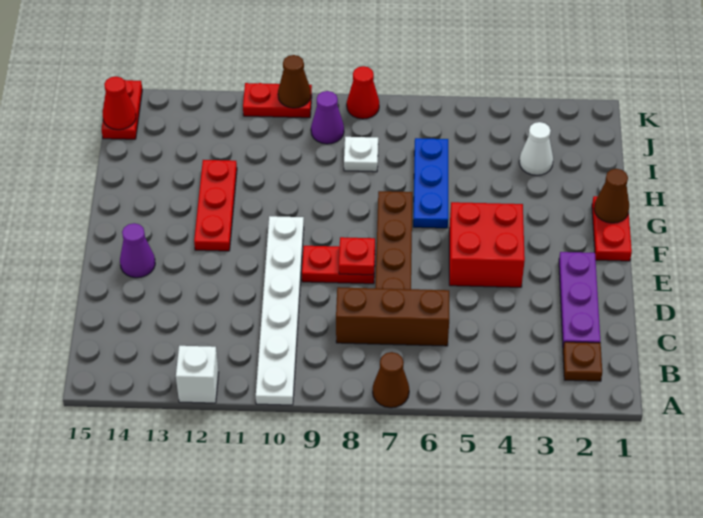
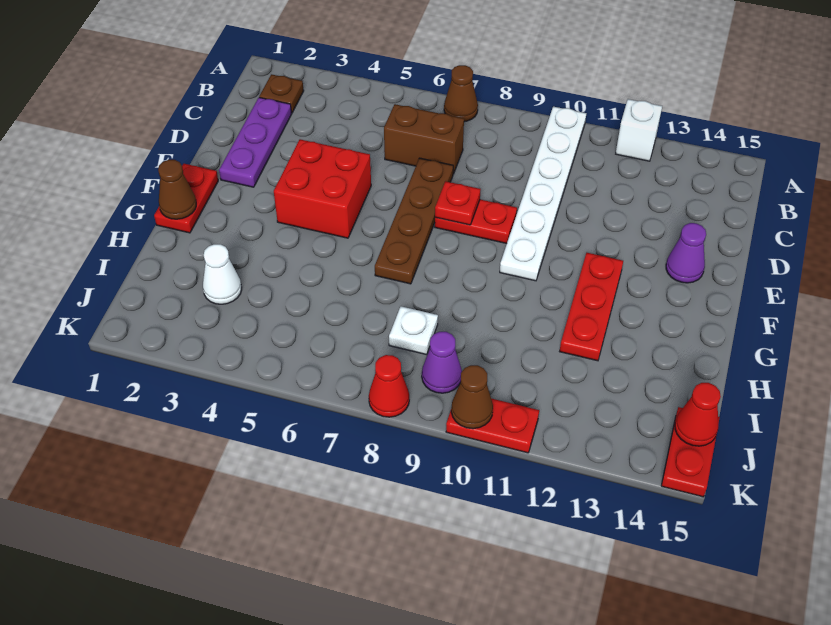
brown 1x3 brick [336,287,449,346] -> brown 1x2 brick [384,104,464,174]
blue 1x3 plate [413,138,448,228] -> none

